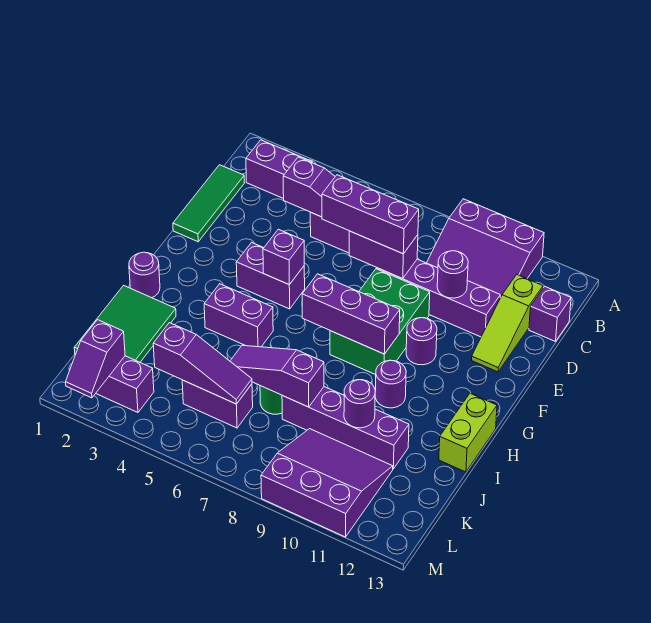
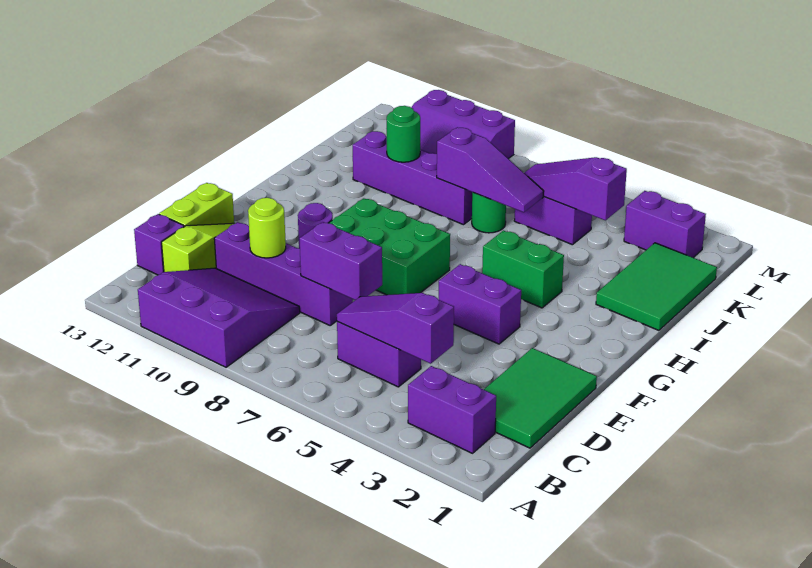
green 1x3 tile [173,165,244,242] -> green 2x3 tile [484,348,597,448]
purple 1x3 brick [322,175,419,254] -> none
purple 1x1 round brick [437,251,468,298] -> lime 1x1 round brick [248,198,286,258]
green 2x3 brick [330,269,430,375] -> green 2x3 brick turned to [329,198,450,295]
purple 1x1 brick [263,229,304,285] -> none
purple 1x3 brick [302,274,400,354] -> none
purple 1x1 round brick [129,252,160,298] -> none
purple 1x2 brick [204,284,273,347] -> green 1x2 brick [482,231,564,308]
purple 1x1 round brick [375,360,406,408] -> none
lime 1x2 brick [439,393,497,472] -> lime 1x2 brick moved to [159,183,234,227]
purple 1x1 round brick [344,380,375,428] -> green 1x1 round brick [387,106,420,162]
purple 1x2 slope [66,320,125,398] -> none

